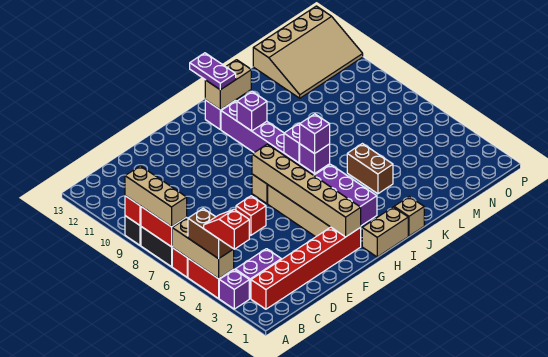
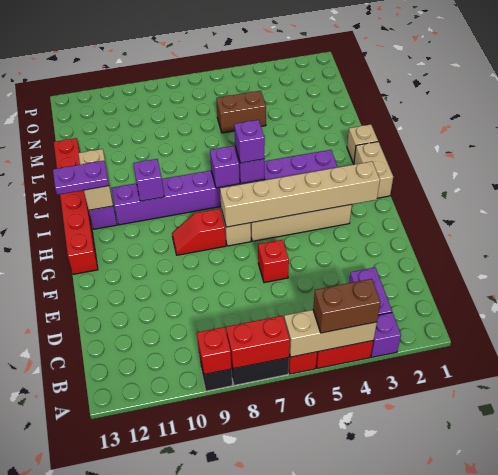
red 1x2 slope [204,209,249,249] -> red 1x2 slope moved to [172,209,226,255]
tan 1x3 brick [125,166,187,227] -> none
red 1x6 brick [251,227,361,309] -> red 1x6 brick moved to [54,138,98,274]
brown 1x2 brick [347,144,393,194] -> brown 1x2 brick moved to [216,91,266,133]
tan 3x4 slope [253,6,363,98] -> none

